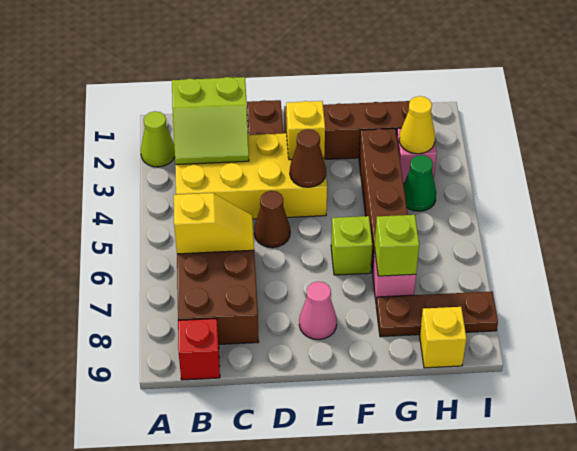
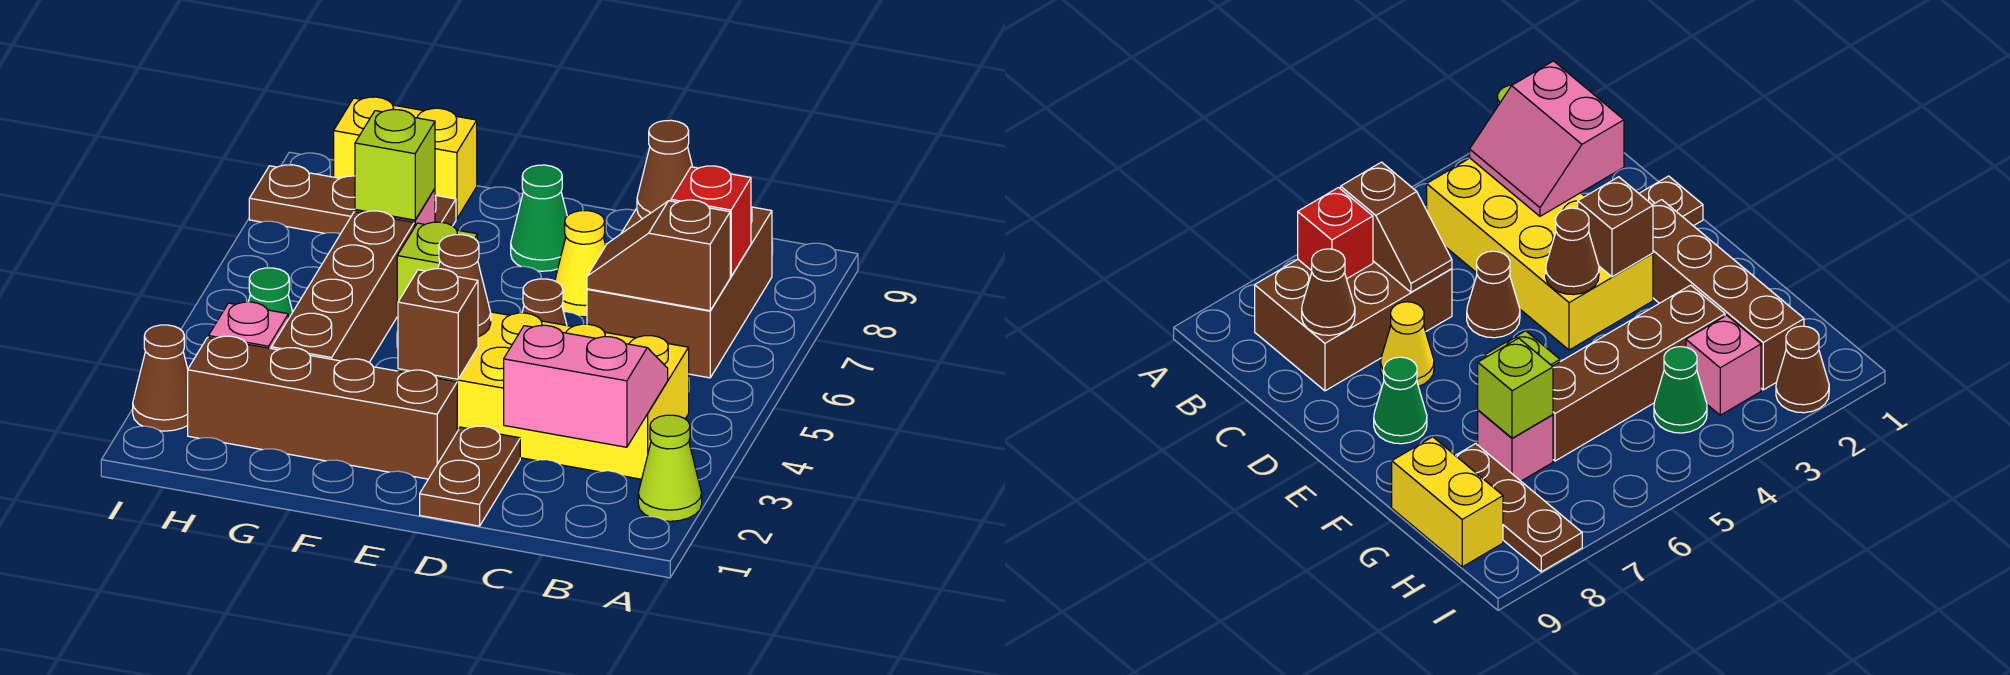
lime 2x2 slope [172,77,249,165] -> pink 2x2 slope [504,325,668,447]
yellow 1x2 slope [174,193,254,254] -> brown 1x2 slope [587,200,730,311]
red 1x1 brick [178,318,220,380] -> red 1x1 brick moved to [671,166,751,276]
none -> brown 1x1 cone [637,120,692,219]
yellow 1x1 brick [286,101,325,159] -> brown 1x1 brick [398,269,478,379]
pink 1x1 cone [299,281,337,340] -> green 1x1 cone [511,165,567,271]
yellow 1x1 cone [399,96,435,154] -> yellow 1x1 cone moved to [555,211,606,317]
yellow 1x1 brick [420,307,467,368] -> yellow 1x2 brick [334,97,477,219]
none -> brown 1x1 cone [133,325,188,431]

